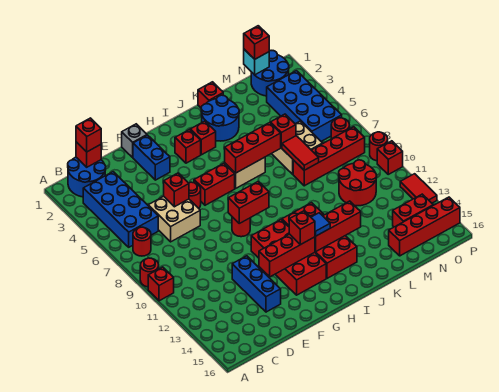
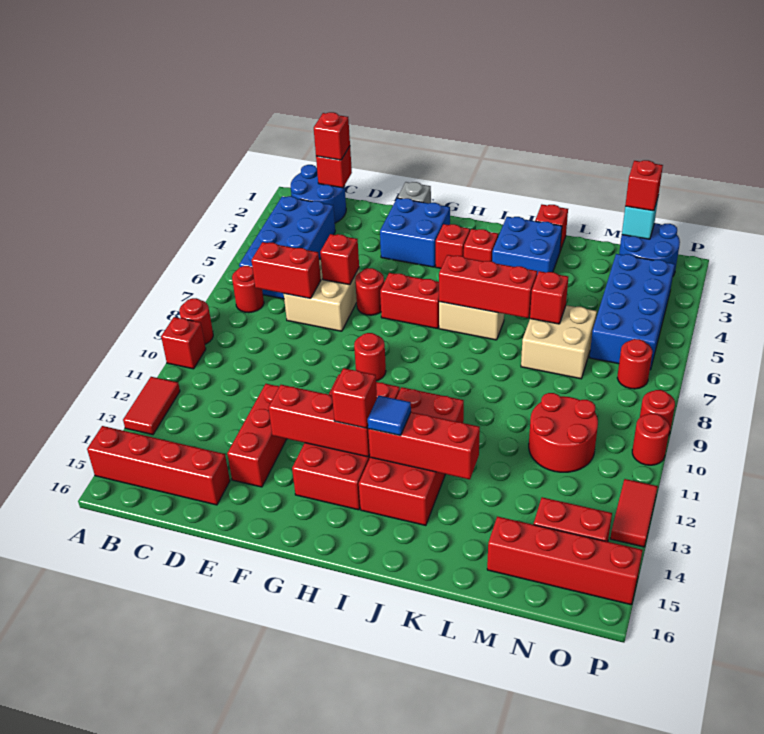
blue 1x3 brick [232,256,281,312] -> red 1x3 brick [227,384,287,487]
blue 1x2 brick [133,135,170,180] -> blue 2x2 brick [380,198,450,267]
red 1x2 brick [228,182,269,223] -> red 1x2 brick moved to [252,242,321,298]
blue 2x2 round brick [201,95,239,141] -> blue 2x2 brick [492,217,562,275]
red 1x2 tile [282,136,319,170] -> red 1x2 tile moved to [123,377,180,435]
red 1x4 brick [293,127,365,186] -> red 1x4 brick moved to [87,426,230,505]
red 1x1 brick [377,141,403,174] -> red 1x1 round brick [632,413,670,465]

